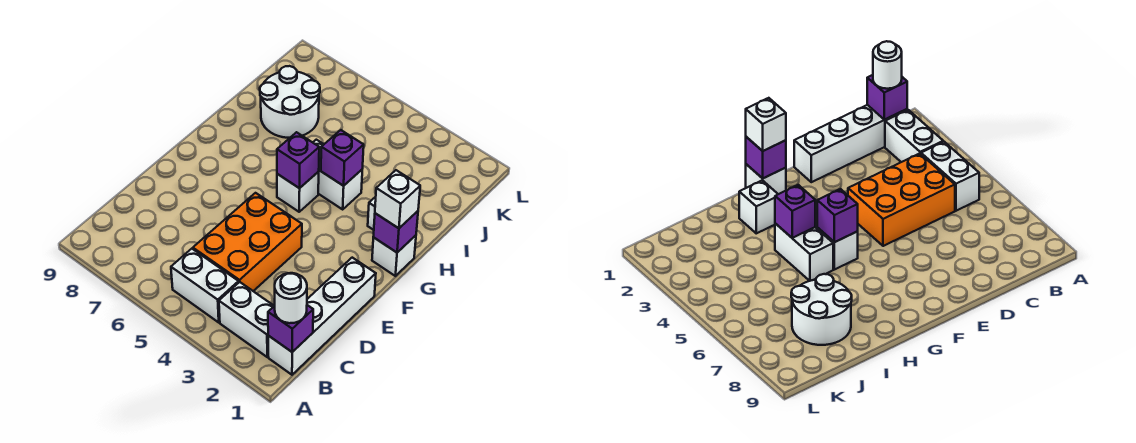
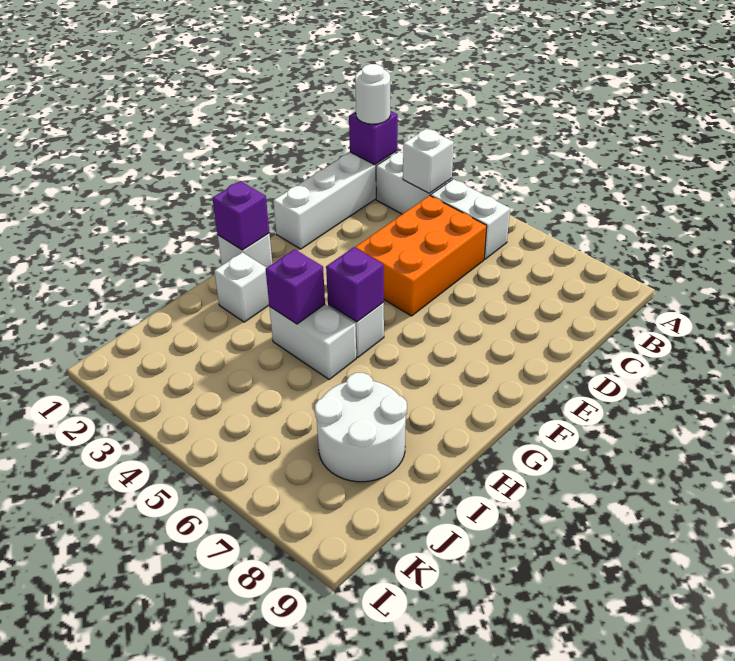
white 1x1 brick [375,170,420,228] -> white 1x1 brick moved to [403,128,454,193]

